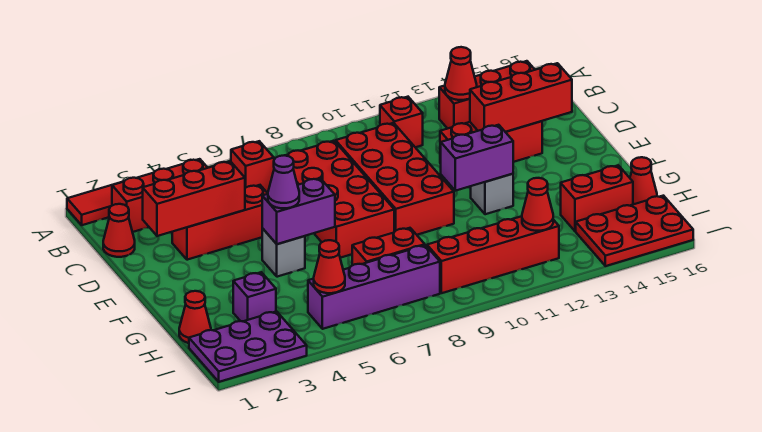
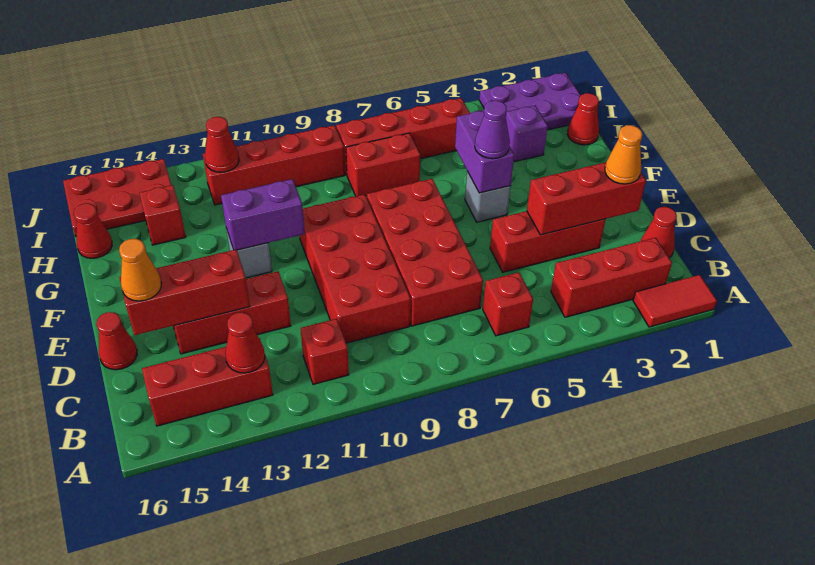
none -> orange 1x1 cone [605,125,643,184]
none -> orange 1x1 cone [119,239,161,301]
purple 1x2 brick [262,178,335,244] -> purple 1x2 brick turned to [455,111,514,193]
red 1x2 brick [561,165,633,231] -> red 1x1 brick [139,185,186,245]
purple 1x4 brick [308,245,440,329] -> red 1x4 brick [336,98,470,175]
red 1x1 cone [314,240,345,293] -> red 1x1 cone moved to [96,312,137,370]

